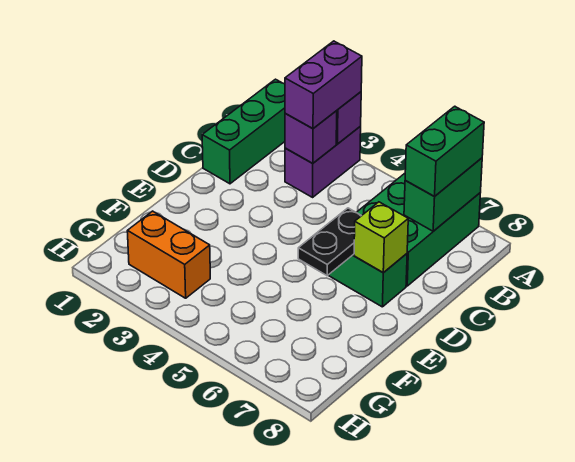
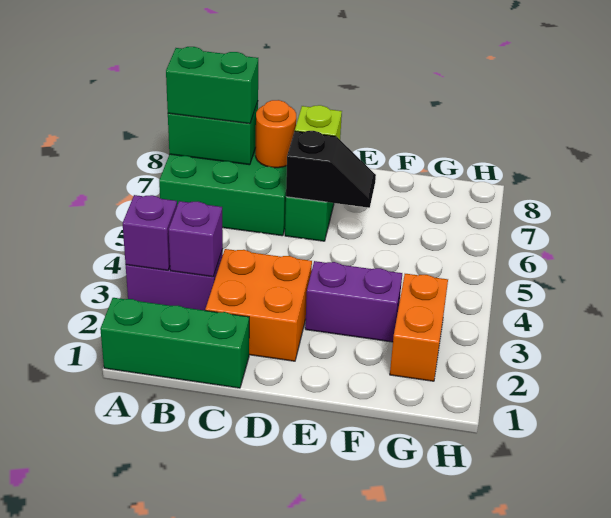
purple 1x2 brick [285,41,362,129] -> purple 1x2 brick moved to [305,261,402,342]
none -> orange 2x2 brick [205,249,312,361]
none -> orange 1x1 round brick [256,100,296,168]
black 1x2 plate [298,208,361,276] -> black 1x2 slope [286,131,376,208]

